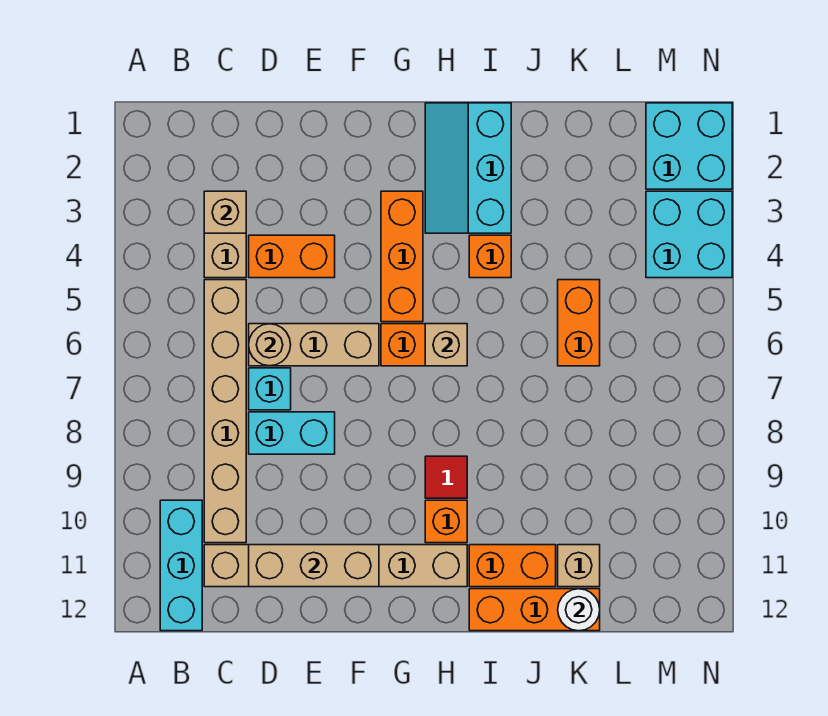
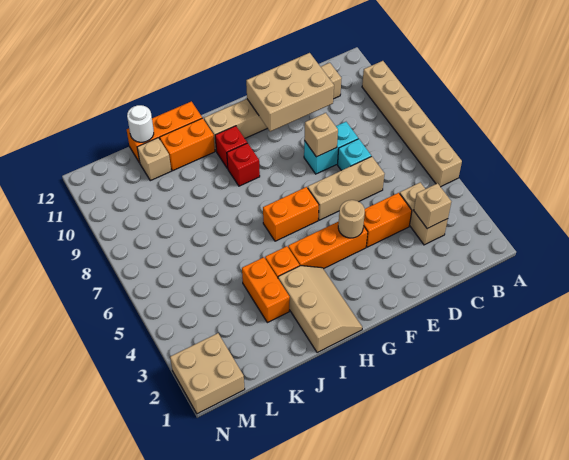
cyan 1x3 brick [160,500,202,631] -> none
tan 1x6 brick [204,280,246,543] -> tan 1x6 brick moved to [362,61,462,187]
tan 1x1 round brick [249,324,291,366] -> tan 1x1 round brick moved to [338,200,365,238]
tan 1x3 brick [249,545,379,587] -> tan 2x3 brick [246,53,334,132]
orange 1x3 brick [381,191,423,322] -> orange 1x3 brick turned to [288,221,368,269]
cyan 2x3 slope [425,103,511,233] -> tan 2x3 slope [278,266,362,353]
tan 1x1 brick [425,324,467,366] -> tan 1x1 brick moved to [304,113,338,157]
red 1x1 tile [425,456,467,498] -> red 1x1 brick [227,143,260,186]
orange 1x1 brick [425,500,467,543] -> red 1x1 brick [215,126,247,168]
orange 1x2 brick [558,280,600,366] -> orange 1x2 brick moved to [242,257,290,323]
cyan 2x2 brick [646,103,732,189] -> tan 2x2 brick [170,333,245,414]
cyan 2x2 brick [646,191,732,278] -> none

